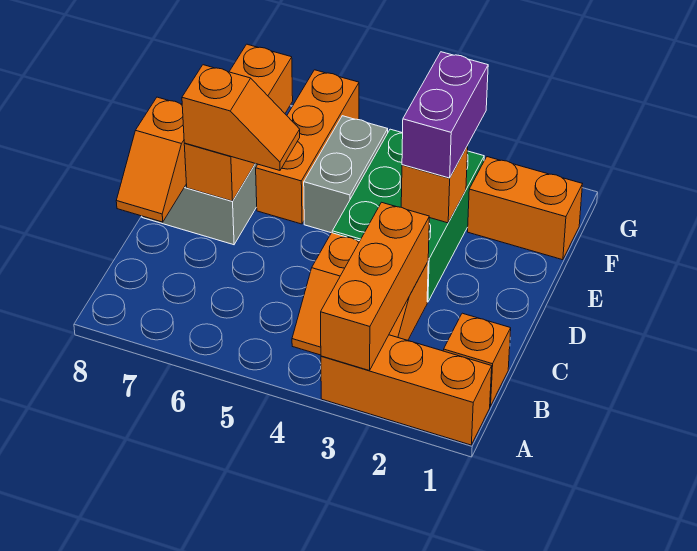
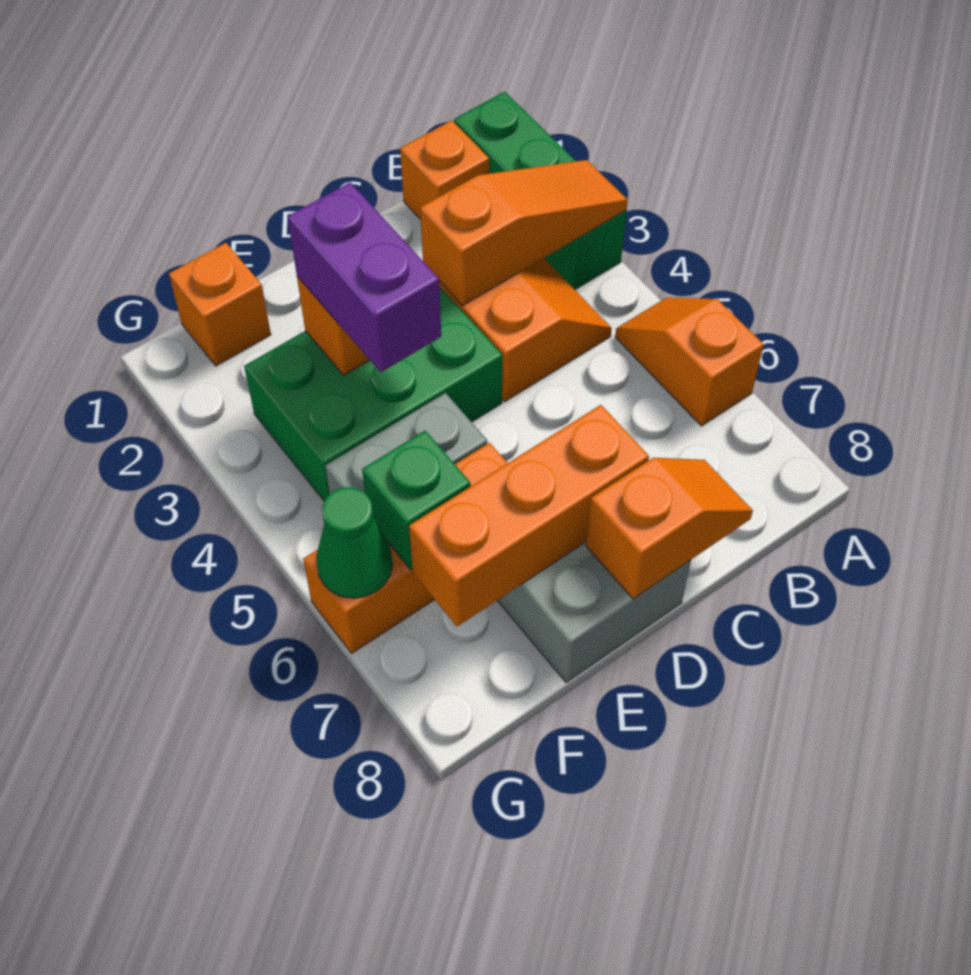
orange 1x3 brick [321,335,492,445] -> green 1x3 brick [454,92,626,289]
orange 1x3 brick [321,202,429,371] -> orange 1x3 slope [420,160,628,306]
orange 1x2 slope [182,65,300,170] -> orange 1x2 slope moved to [615,297,764,426]
purple 1x2 brick [402,52,488,178] -> purple 1x2 brick turned to [288,183,441,372]
orange 1x2 brick [468,157,582,260] -> orange 1x1 brick [169,243,271,366]
none -> green 1x1 brick [362,430,471,570]
none -> green 1x1 cone [316,487,393,598]

